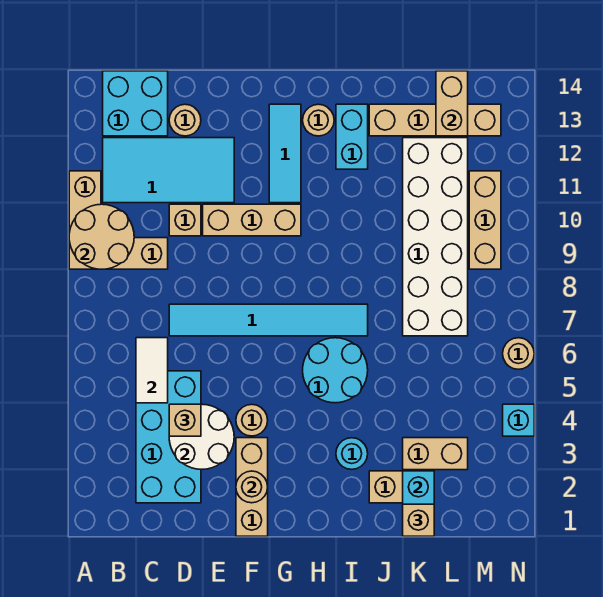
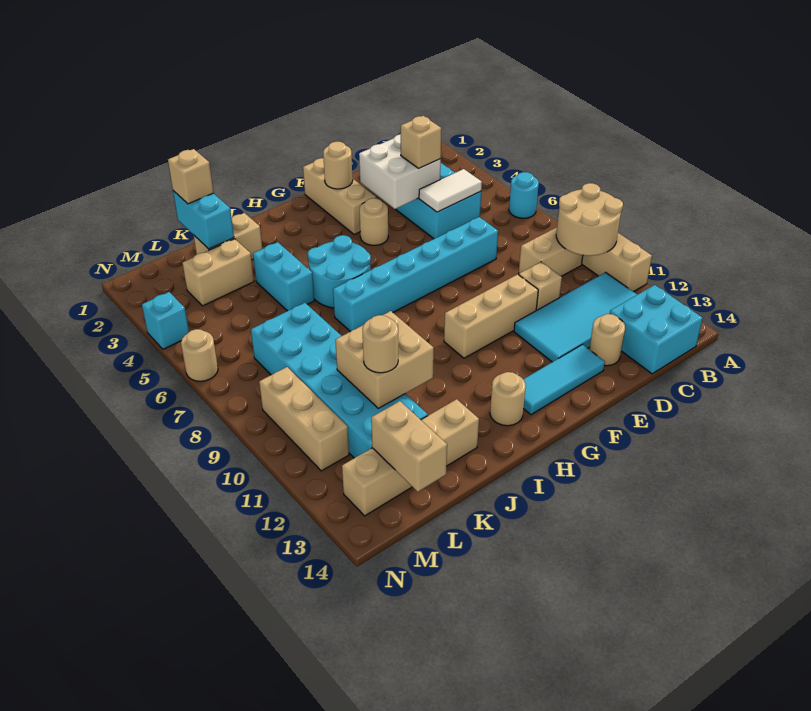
white 1x2 tile [136,338,168,403] -> white 1x2 tile turned to [419,169,482,212]
white 2x2 round brick [169,404,234,469] -> white 2x2 brick [359,134,441,209]
cyan 1x6 tile [169,304,368,336] -> cyan 1x6 brick [333,217,498,332]
cyan 1x3 tile [269,104,301,203] -> cyan 1x3 tile turned to [523,345,605,415]
cyan 1x1 round brick [336,438,368,469] -> cyan 1x1 round brick moved to [509,172,539,218]
cyan 1x2 brick [336,104,368,169] -> cyan 1x2 brick moved to [253,242,314,311]
none -> tan 2x2 brick [335,311,434,408]
white 2x6 brick [403,138,468,336] -> cyan 2x6 brick [251,303,428,458]
none -> tan 1x1 round brick [363,315,398,373]

